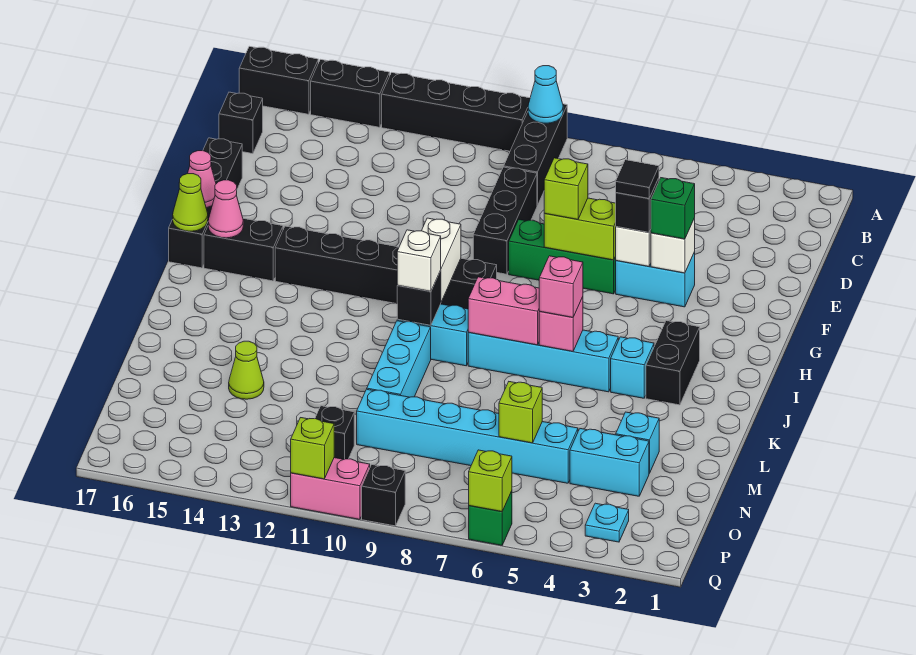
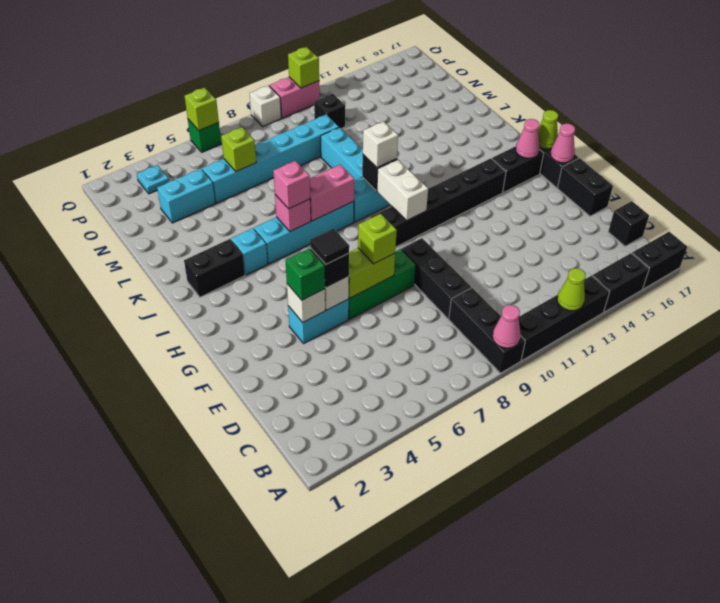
cyan 1x1 cone [528,66,563,123] -> pink 1x1 cone [492,305,521,348]
black 1x2 brick [646,321,700,405] -> black 1x2 brick turned to [184,239,245,297]
cyan 1x1 brick [616,412,659,473] -> none
lime 1x1 cone [229,341,264,399] -> lime 1x1 cone moved to [557,268,586,311]
black 1x1 brick [362,465,405,526] -> white 1x1 brick [250,86,281,126]

